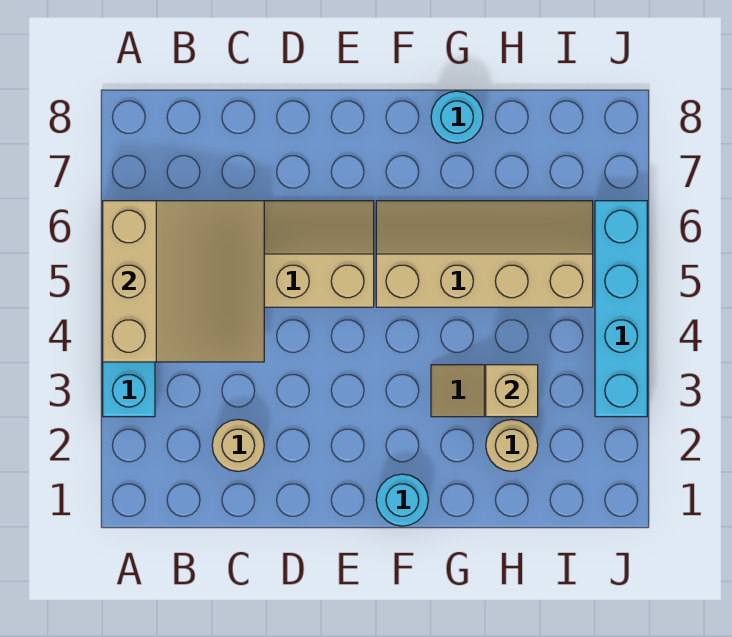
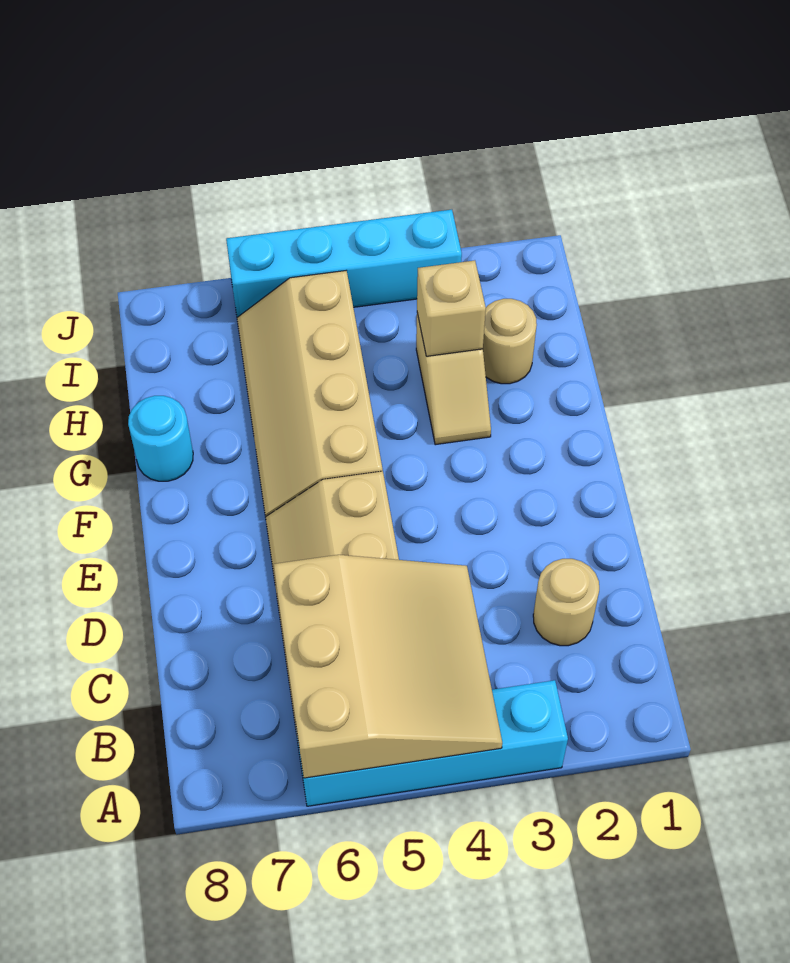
tan 3x3 slope [103,201,264,362] -> tan 3x3 slope turned to [274,555,502,778]
cyan 1x1 round brick [376,474,428,526] -> none

